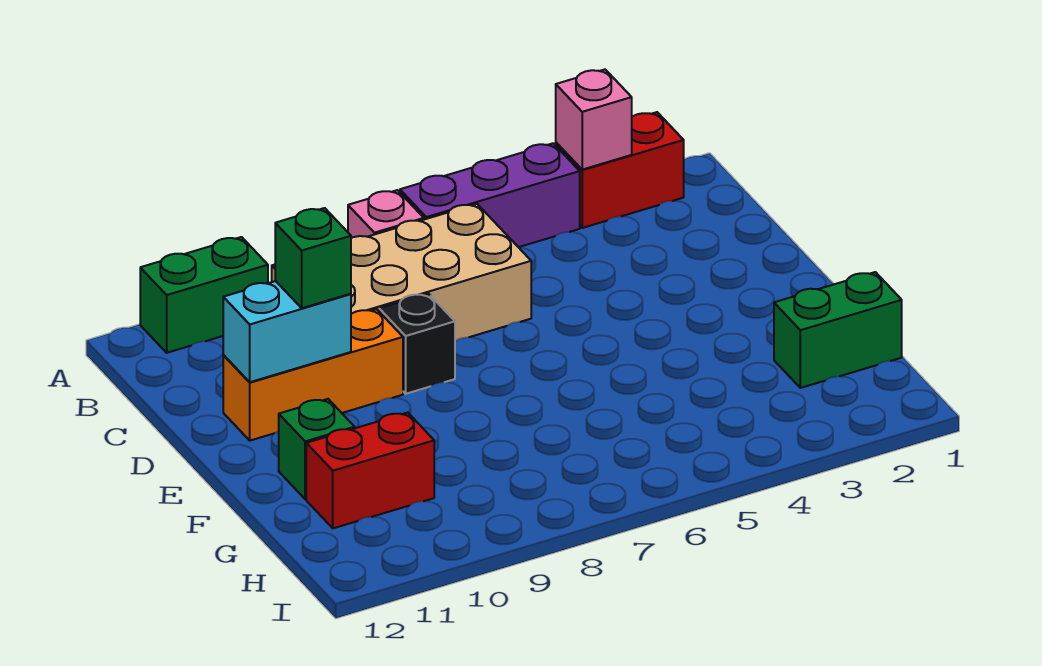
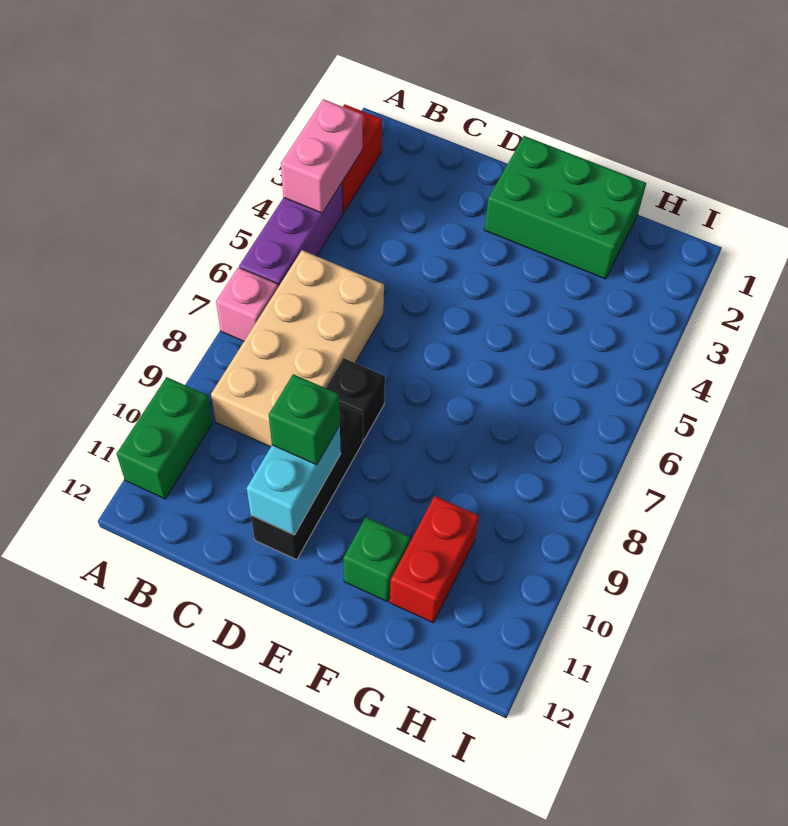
pink 1x1 brick [556,69,632,170] -> pink 1x2 brick [281,99,363,213]
orange 1x3 brick [223,309,403,441] -> black 1x3 brick [251,404,363,560]
green 1x2 brick [774,272,902,388] -> green 2x3 brick [484,136,646,279]

